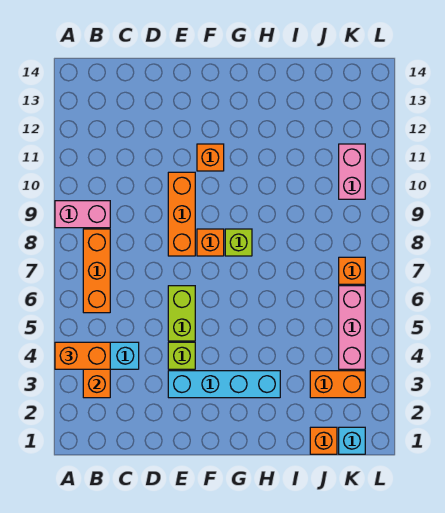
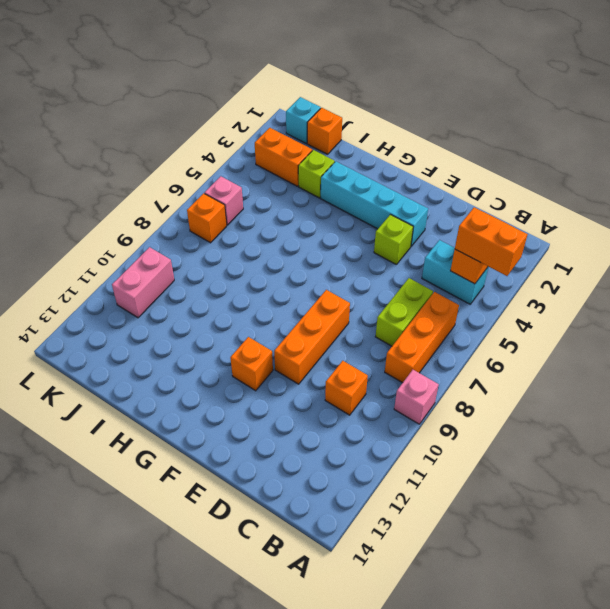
pink 1x2 brick [55,201,110,228] -> pink 1x1 brick [394,370,439,424]
lime 1x2 brick [168,286,195,341] -> lime 1x2 brick moved to [375,278,433,346]
orange 1x1 brick [197,229,224,256] -> orange 1x1 brick moved to [325,361,368,415]
lime 1x1 brick [225,229,252,256] -> lime 1x1 brick moved to [298,150,335,198]
pink 1x3 brick [339,286,365,369] -> pink 1x1 brick [205,176,243,225]

